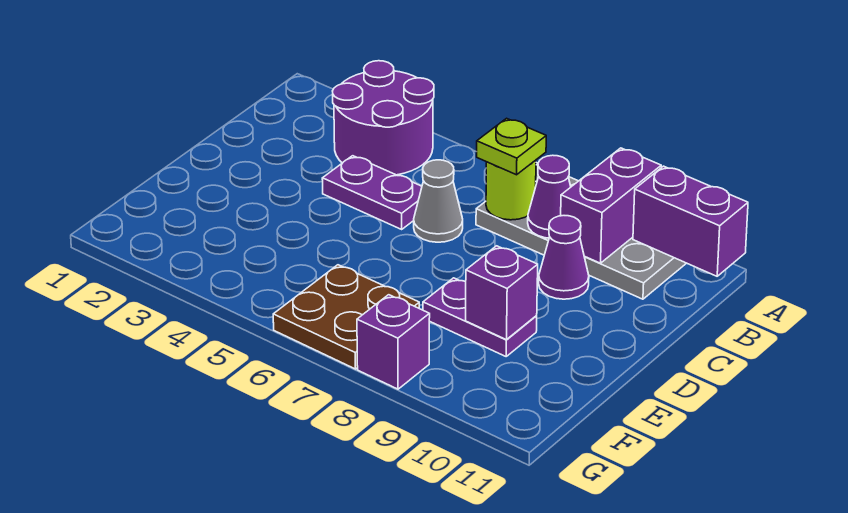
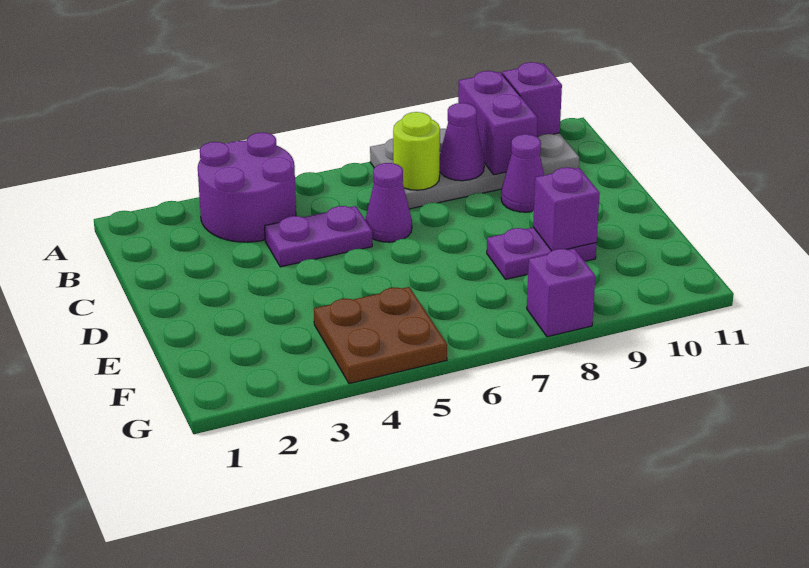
purple 1x2 brick [633,166,748,276] -> purple 1x1 brick [502,62,562,137]
lime 1x1 plate [477,118,546,175] -> none
grey 1x1 cone [414,160,463,242] -> purple 1x1 cone [365,163,412,242]
brown 2x2 plate [273,265,419,369] -> brown 2x2 plate moved to [314,287,447,384]

